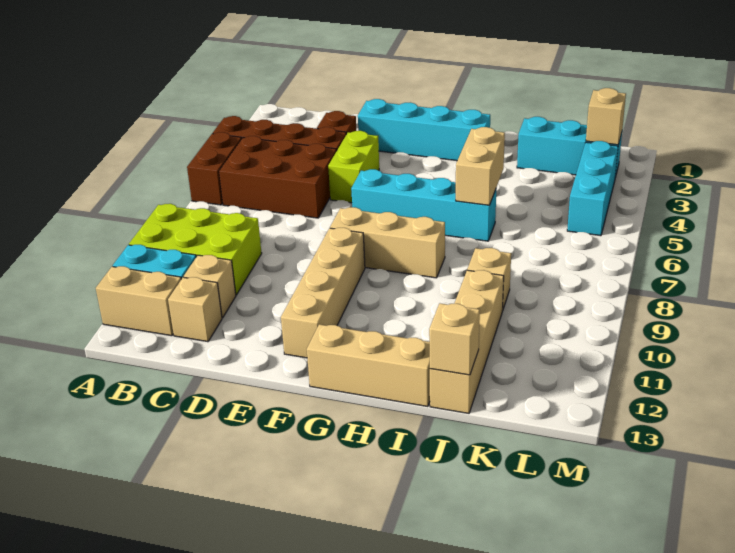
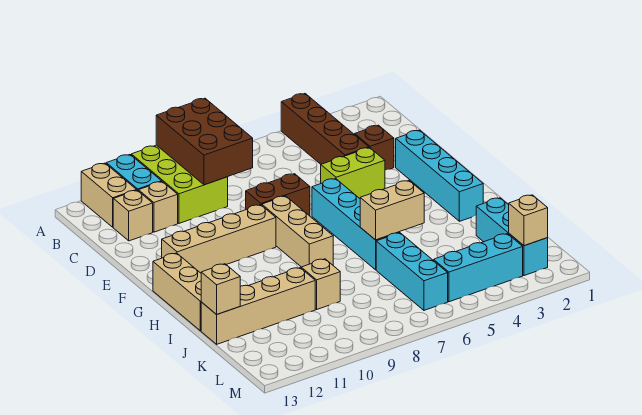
brown 1x2 brick [187,132,242,205] -> brown 1x2 brick moved to [246,174,310,216]
brown 2x3 brick [219,136,337,218] -> brown 2x3 brick moved to [156,98,253,185]
none -> cyan 1x3 brick [376,233,448,310]

